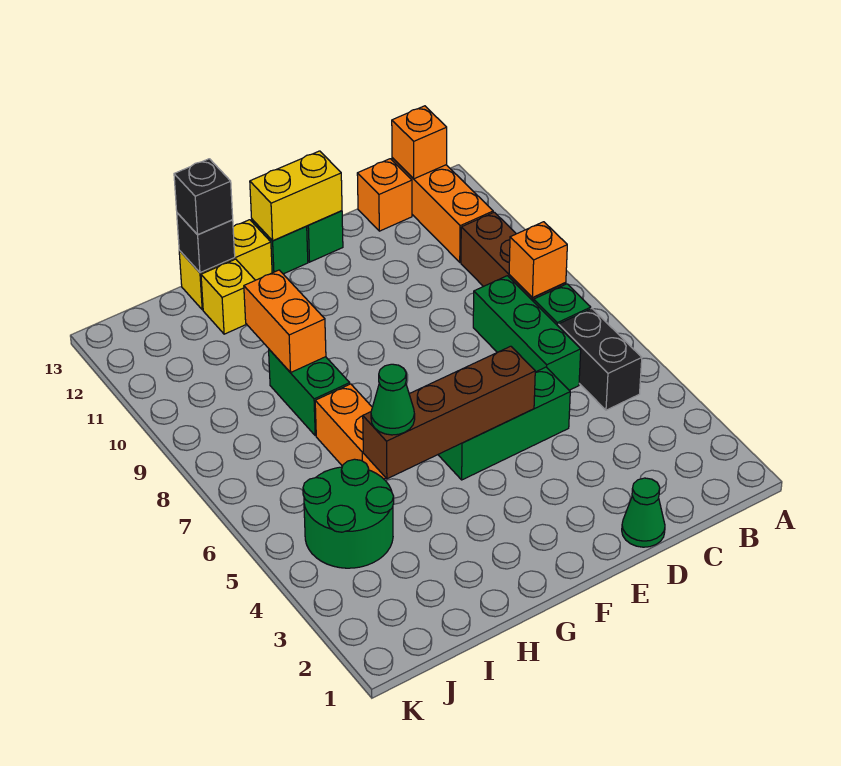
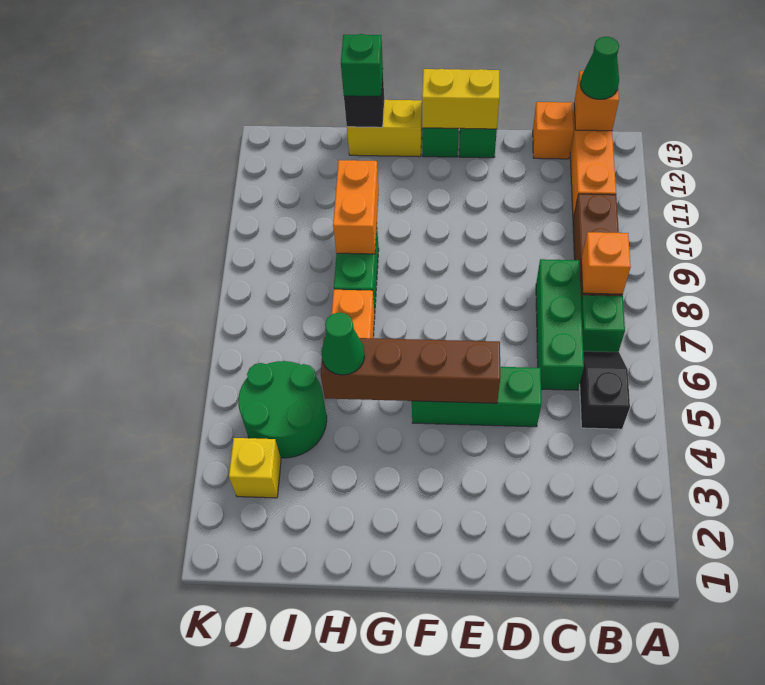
black 1x2 brick [558,309,642,410] -> black 1x2 slope [580,351,630,429]
green 1x1 cone [622,478,665,547] -> green 1x1 cone moved to [580,37,619,99]
yellow 1x1 brick [201,259,255,334] -> yellow 1x1 brick moved to [229,438,281,498]
black 1x1 brick [174,159,233,235] -> green 1x1 brick [341,34,383,96]

